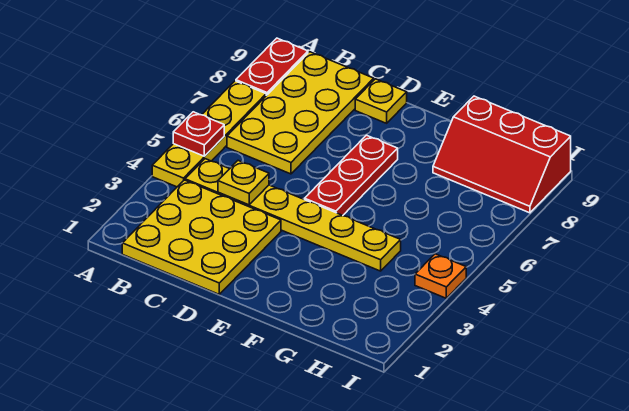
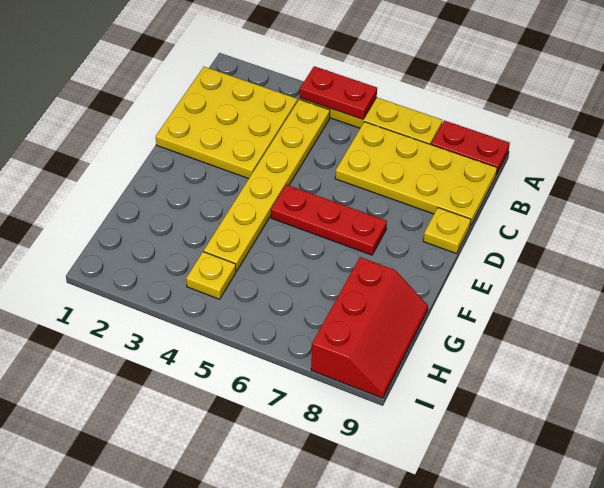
red 1x1 plate [173,112,224,156] -> red 1x2 plate [300,66,377,119]
yellow 1x1 plate [218,161,269,205] -> yellow 1x1 plate moved to [186,252,236,299]
red 2x3 slope [433,96,571,213] -> red 2x3 slope turned to [311,257,428,398]
orange 1x1 plate [415,254,466,298] -> none

